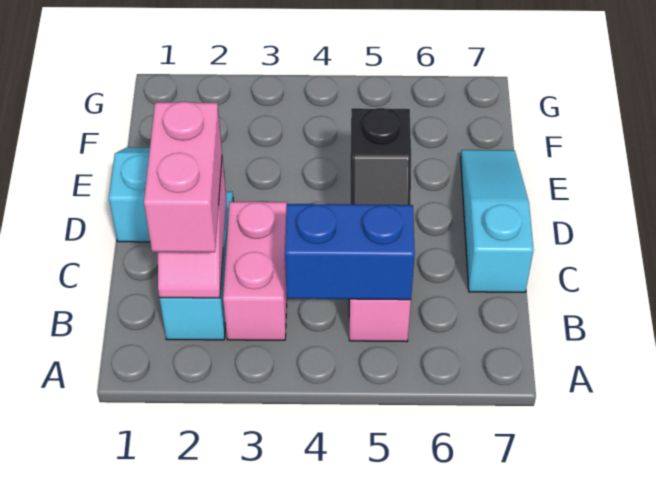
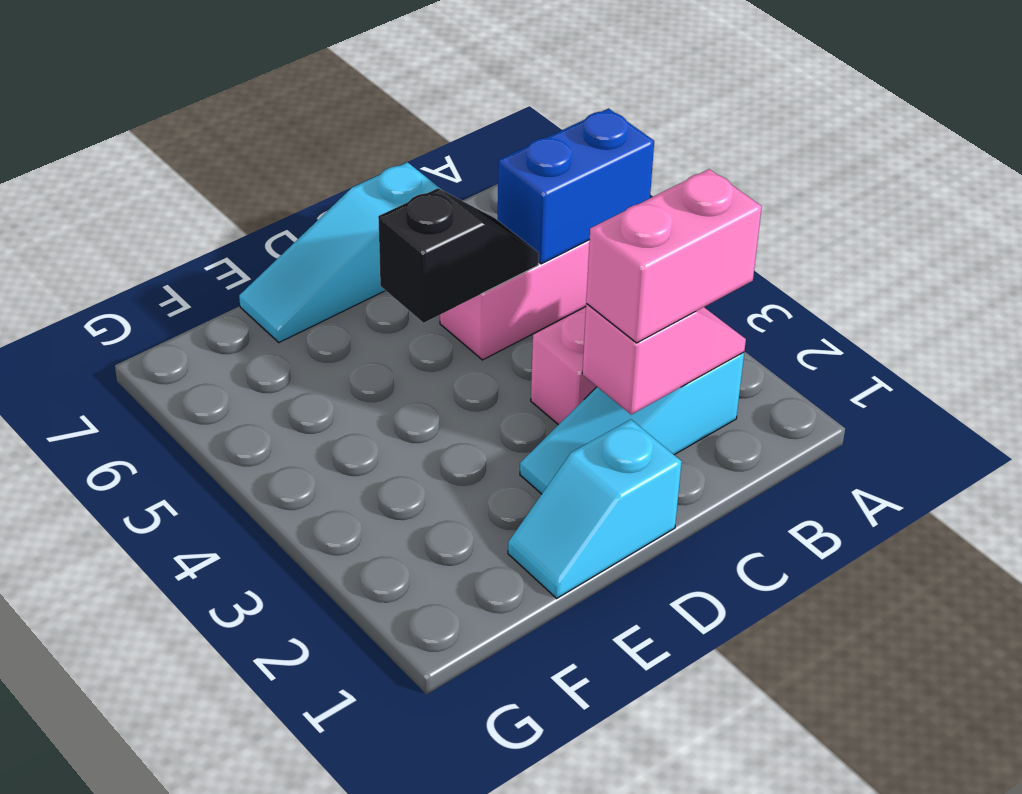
blue 1x2 brick [285,204,415,300] -> blue 1x2 brick turned to [498,108,654,264]

